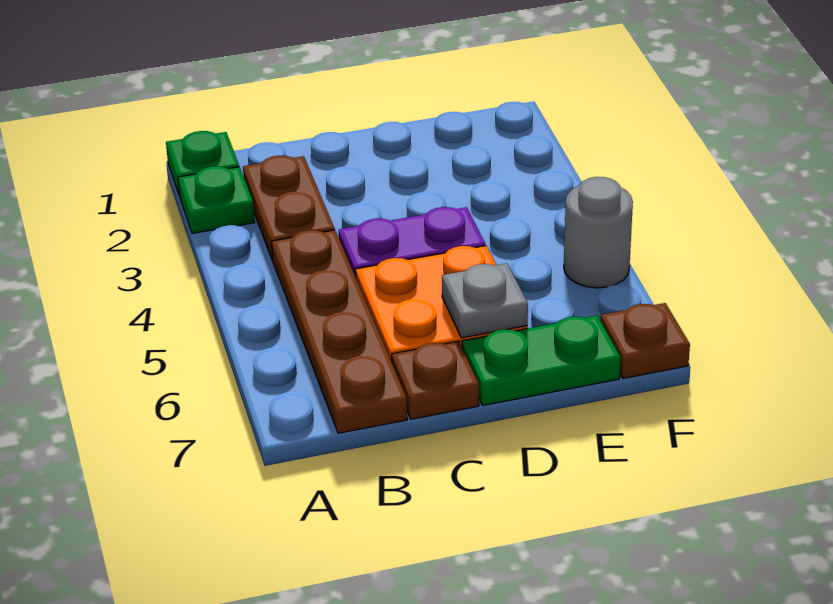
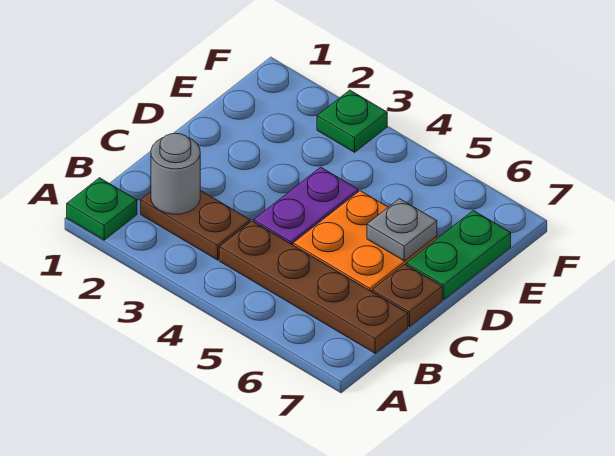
green 1x1 plate [178,166,255,233] -> green 1x1 plate moved to [317,90,387,152]
grey 1x1 round brick [564,177,633,288] -> grey 1x1 round brick moved to [151,133,200,214]
brown 1x1 plate [601,303,690,379] -> none

